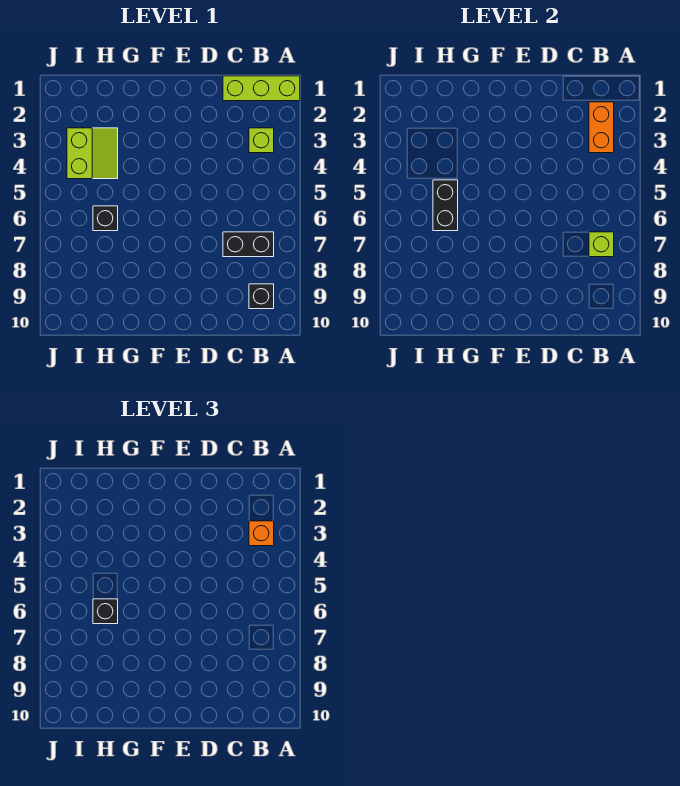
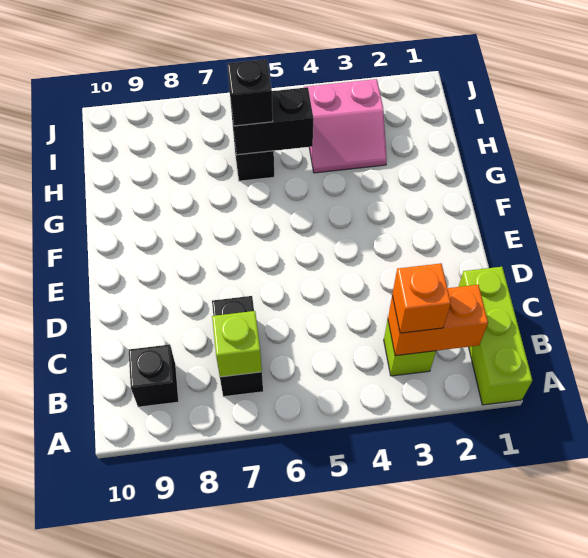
lime 2x2 slope [67,128,118,179] -> pink 2x2 slope [304,79,387,173]

